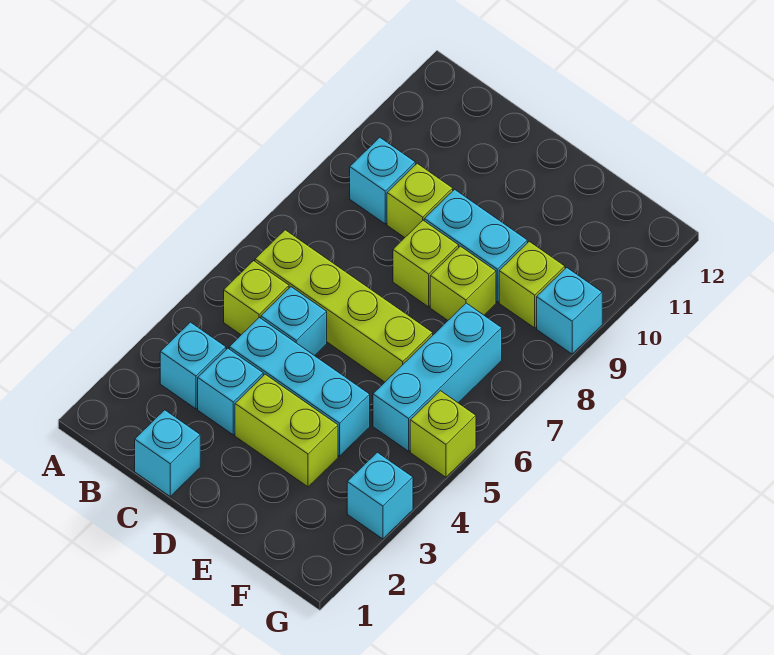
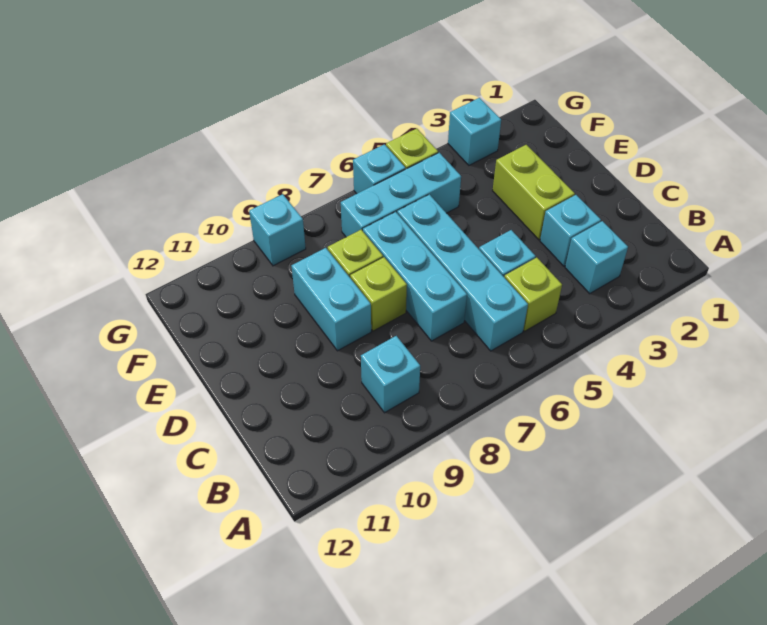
lime 1x4 brick [255,230,433,382] -> cyan 1x4 brick [397,194,528,351]
cyan 1x1 brick [135,410,200,496] -> cyan 1x1 brick moved to [353,144,405,194]
cyan 1x3 brick [229,318,370,456] -> cyan 1x3 brick moved to [363,212,467,341]
lime 1x1 brick [387,163,453,238] -> none
lime 1x1 brick [499,241,565,328] -> none

